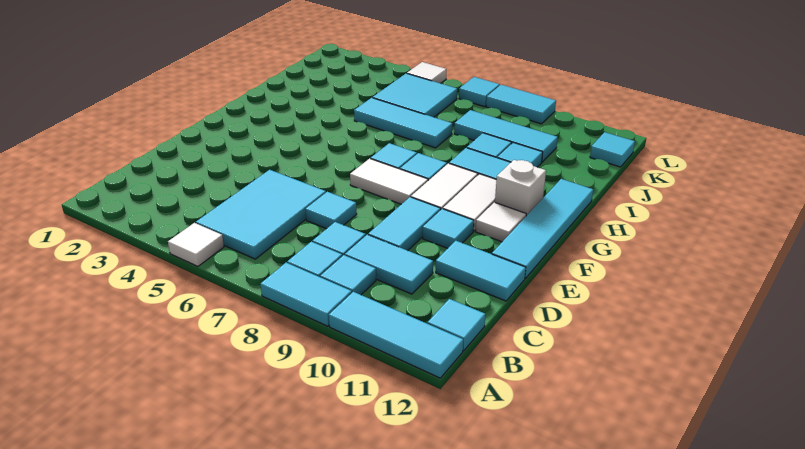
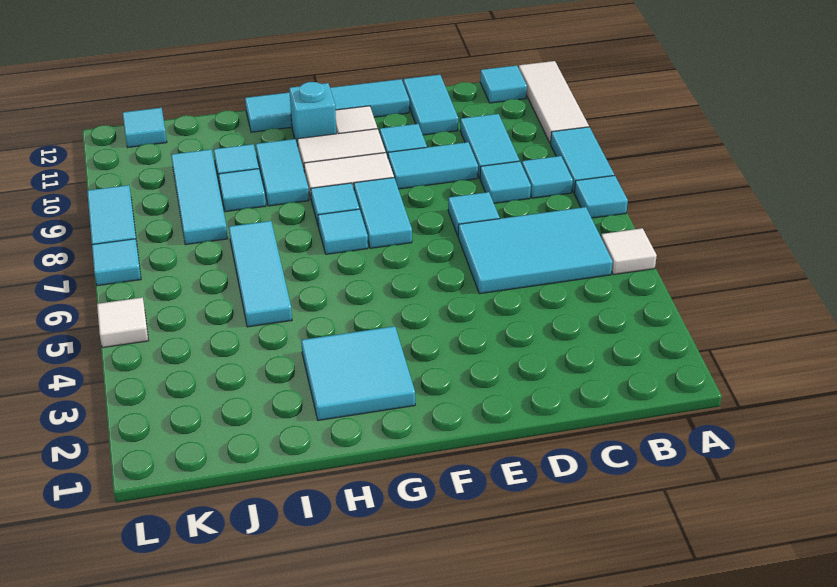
cyan 1x3 tile [329,292,463,378] -> white 1x3 tile [519,61,589,144]
cyan 1x1 tile [320,255,376,295] -> cyan 1x1 tile moved to [574,175,628,218]
white 1x2 tile [350,159,428,204] -> cyan 1x2 tile [354,178,412,248]
white 1x1 brick [495,160,546,216] -> cyan 1x1 brick [289,82,336,147]
cyan 2x2 tile [373,73,457,117] -> cyan 2x2 tile moved to [301,326,415,421]

